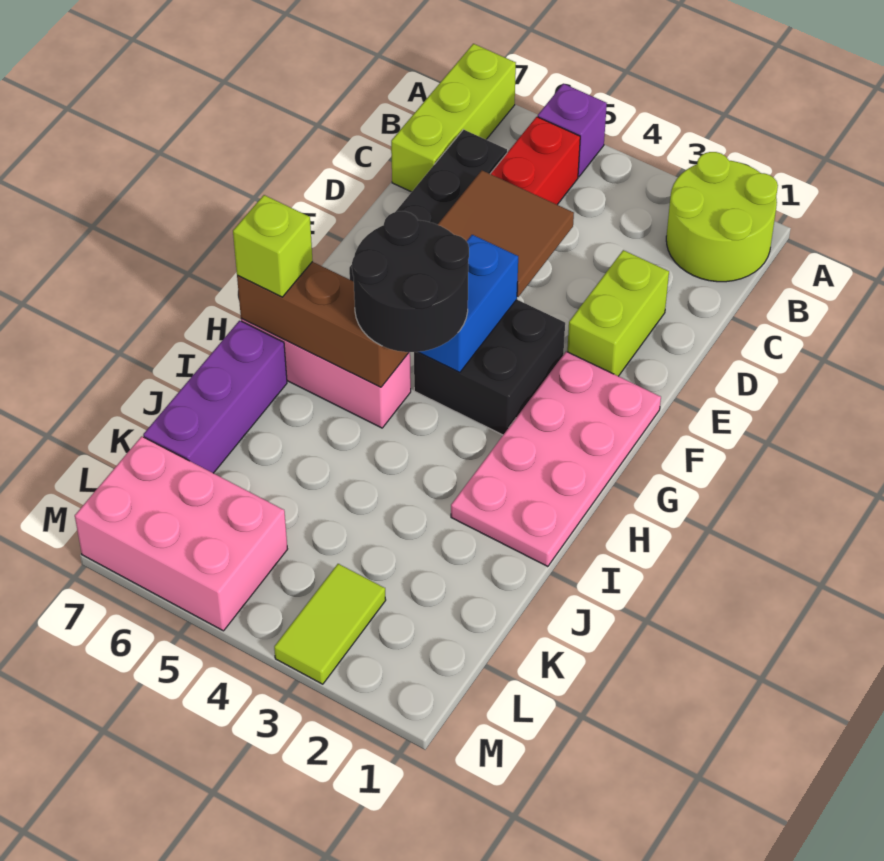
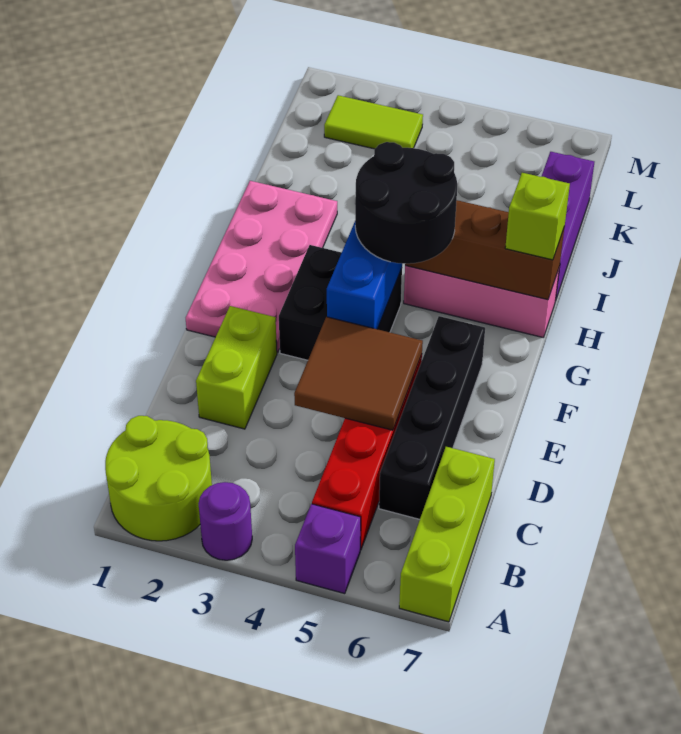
none -> purple 1x1 round brick [198,482,252,560]
lime 1x2 tile [274,564,386,684] -> lime 1x2 tile turned to [324,95,423,149]
pink 2x3 brick [75,436,287,631] -> none

